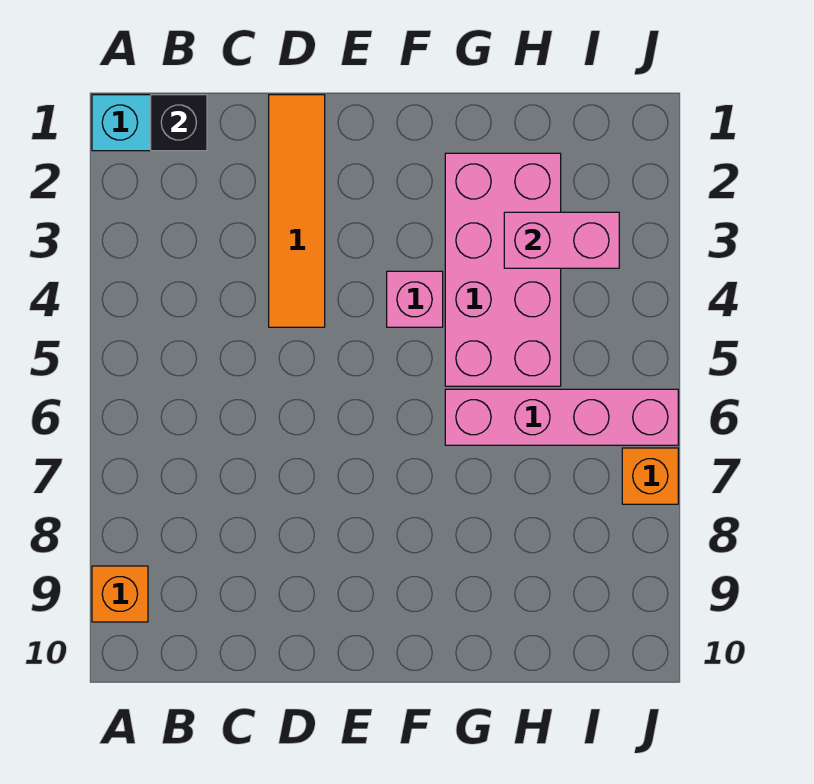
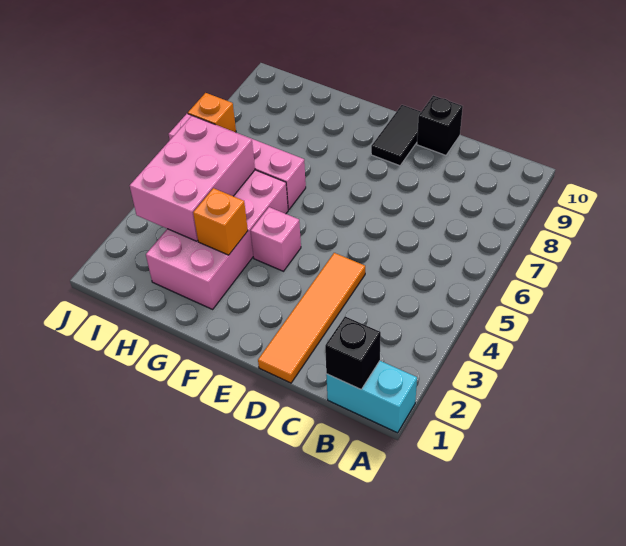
orange 1x1 brick [92,566,148,622] -> orange 1x1 brick moved to [193,188,248,255]
none -> black 1x1 brick [417,96,463,155]
none -> black 1x2 tile [371,105,421,166]
pink 1x2 brick [504,212,619,268] -> pink 2x3 brick [130,116,255,241]

